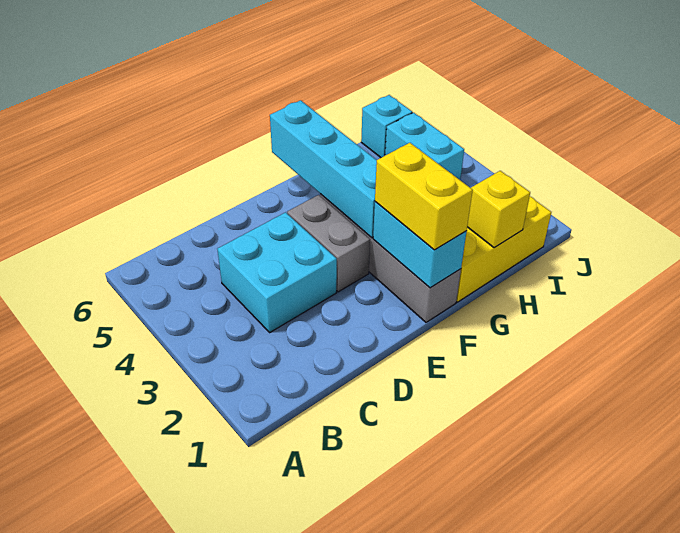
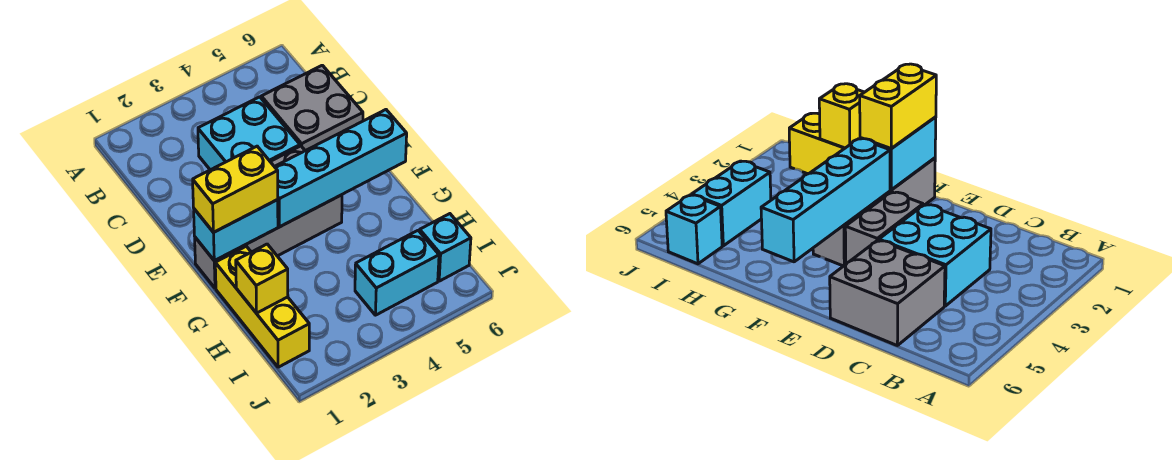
none -> grey 2x2 brick [261,65,363,151]

